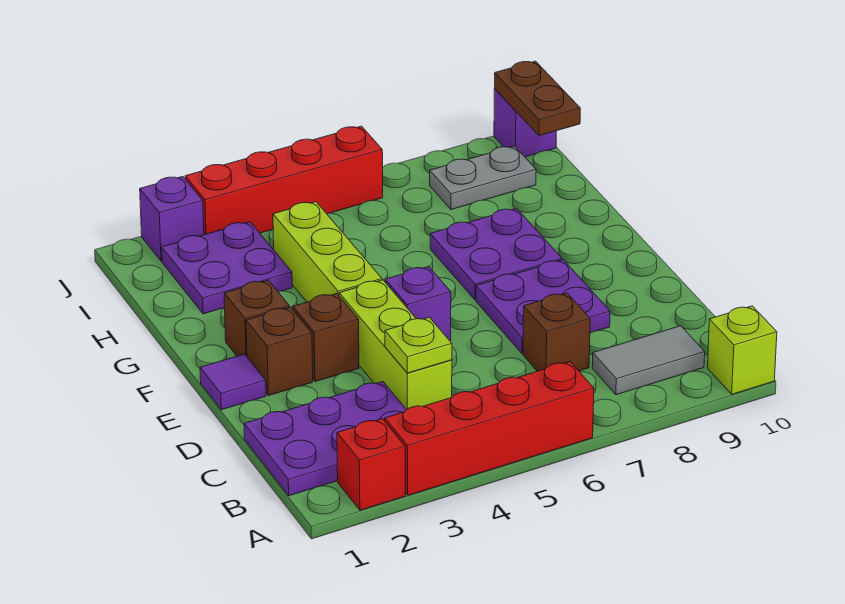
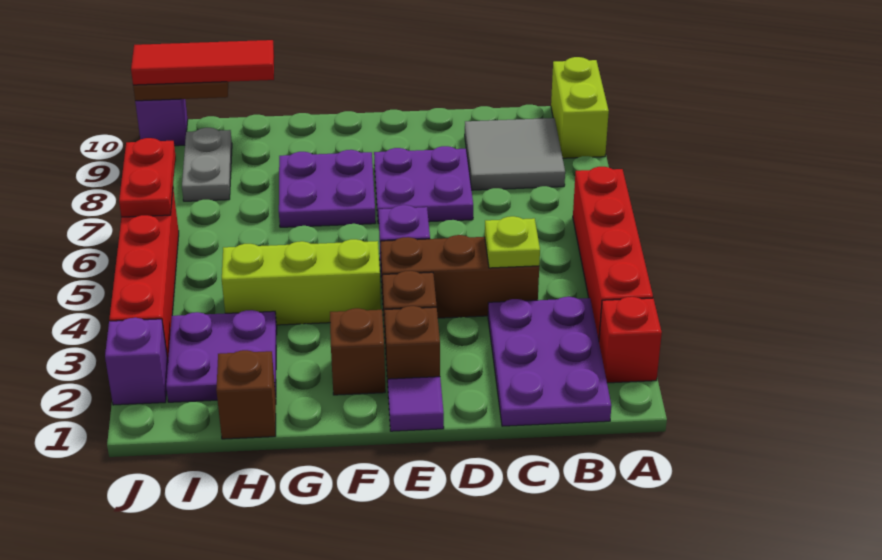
lime 1x1 brick [707,306,777,394] -> lime 1x2 brick [551,57,609,158]
grey 1x2 tile [592,326,705,395] -> grey 2x2 tile [465,118,565,190]
lime 1x3 brick [339,280,452,410] -> brown 1x3 brick [381,235,539,318]
brown 1x1 brick [523,293,590,371] -> brown 1x1 brick moved to [216,350,276,439]
none -> red 1x3 tile [131,40,274,85]
none -> red 1x2 plate [119,138,176,217]

